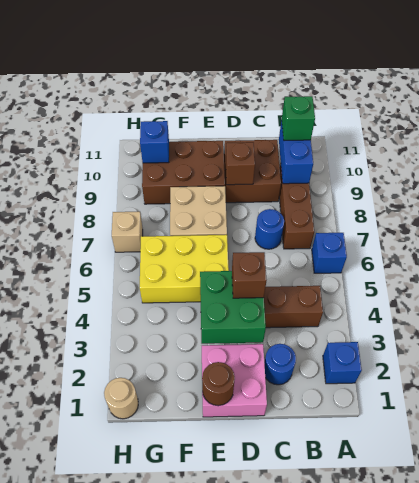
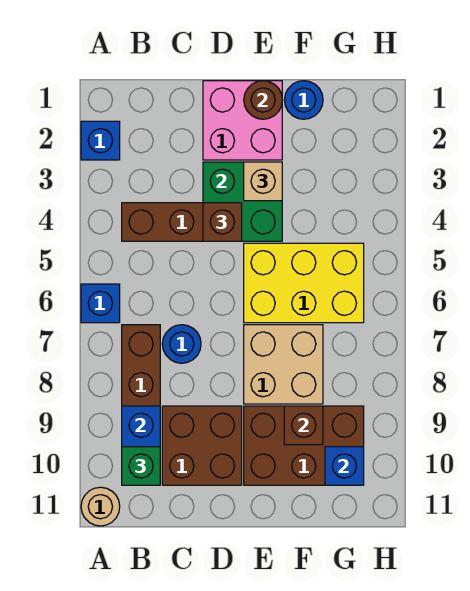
blue 1x1 round brick [264,344,296,385] -> blue 1x1 round brick moved to [284,81,323,119]
brown 1x1 brick [226,142,255,185] -> brown 1x1 brick moved to [284,406,323,445]
tan 1x1 round brick [104,378,138,419] -> tan 1x1 round brick moved to [81,487,120,526]
tan 1x1 brick [112,212,143,252] -> tan 1x1 brick moved to [244,162,282,201]

